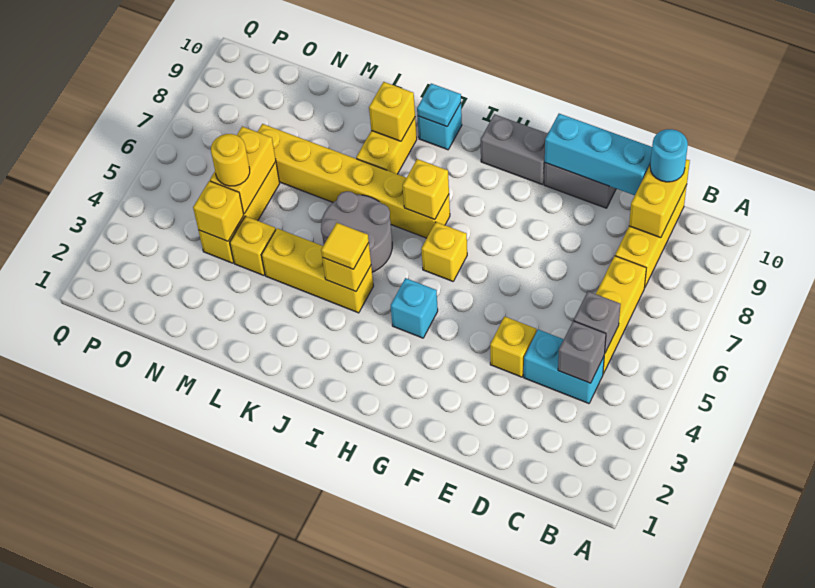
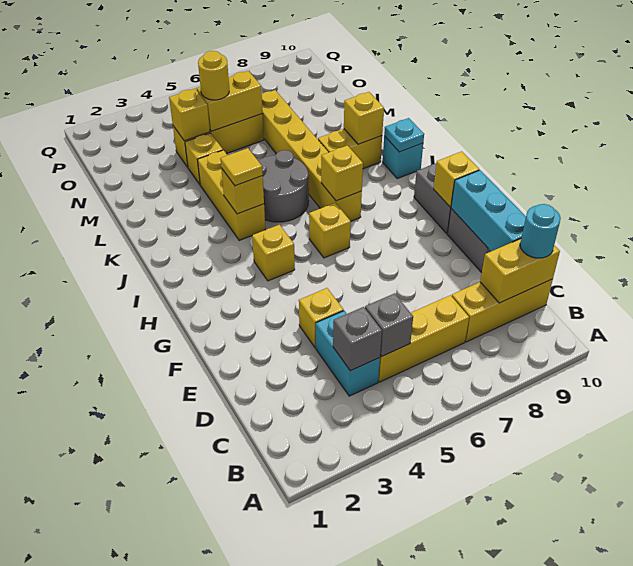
none -> yellow 1x1 brick [434,151,479,207]
cyan 1x1 brick [391,278,438,338] -> yellow 1x1 brick [252,225,295,281]

